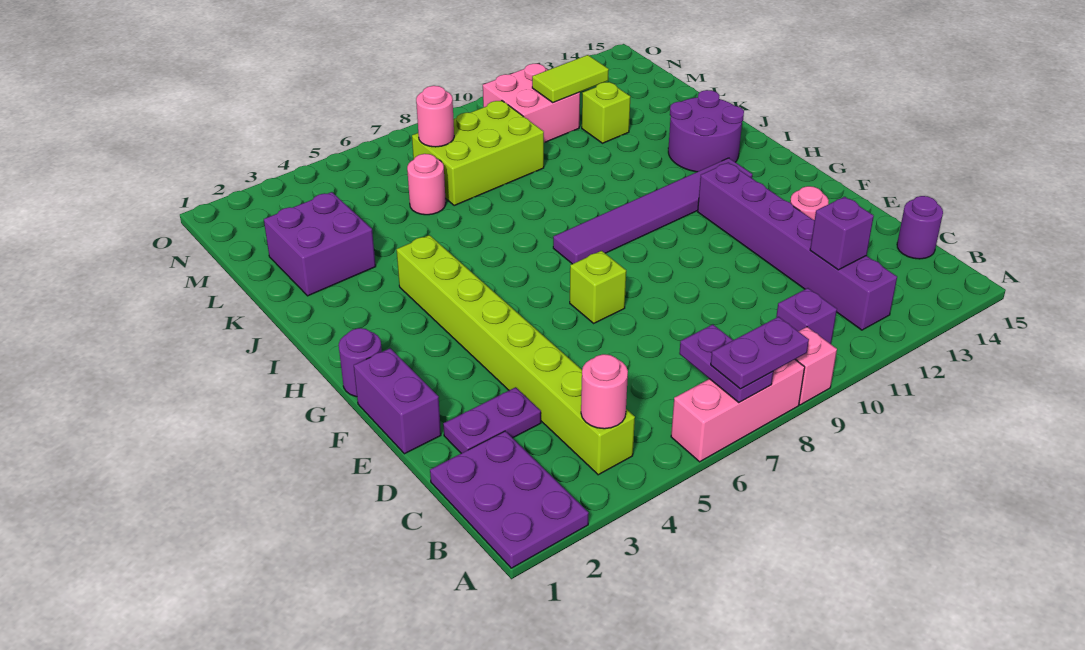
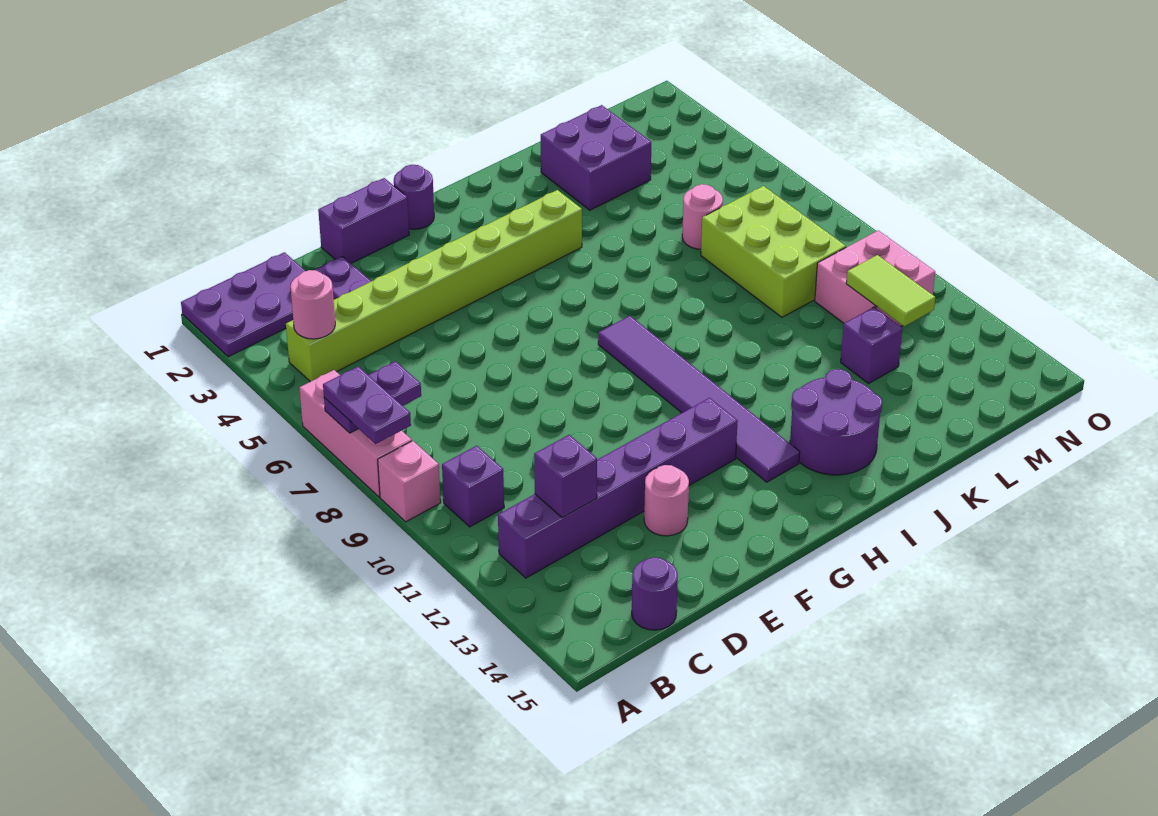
lime 1x1 brick [570,251,626,323] -> none
lime 1x1 brick [582,82,630,143] -> purple 1x1 brick [841,307,902,384]
pink 1x1 round brick [416,86,454,147] -> none

